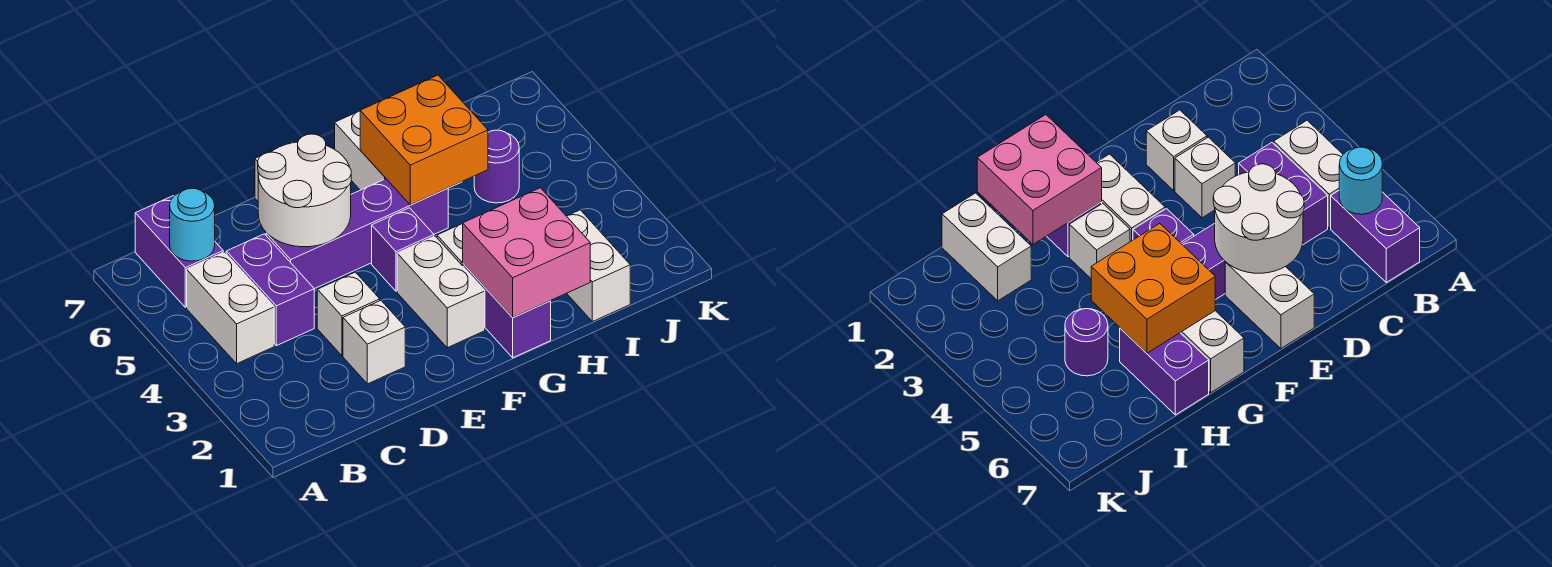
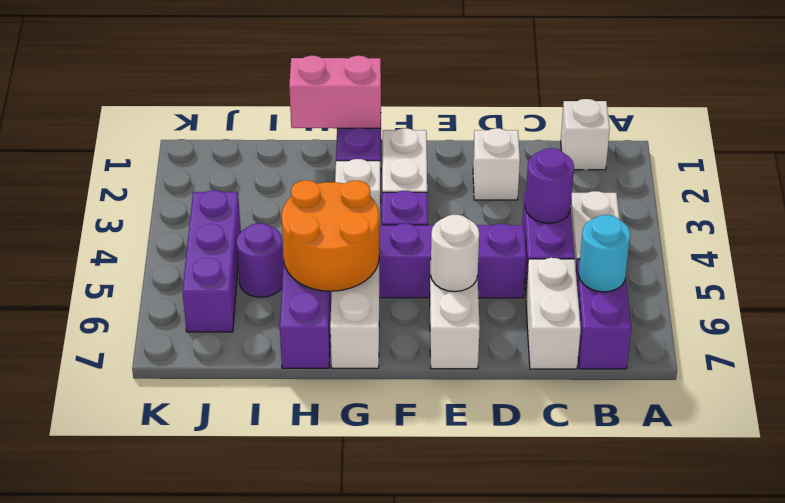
none -> purple 1x1 round brick [525,148,574,223]
white 1x1 brick [317,272,380,356] -> white 1x1 brick moved to [561,99,610,170]
white 2x2 round brick [258,134,351,247] -> white 1x1 round brick [431,215,479,292]
pink 2x2 brick [462,188,590,318] -> pink 1x2 brick [289,56,381,128]
orange 2x2 brick [360,75,488,205] -> orange 2x2 round brick [282,180,379,292]
white 1x2 brick [567,210,630,322] -> white 1x2 brick moved to [526,258,581,369]
none -> purple 1x3 brick [182,190,241,332]

